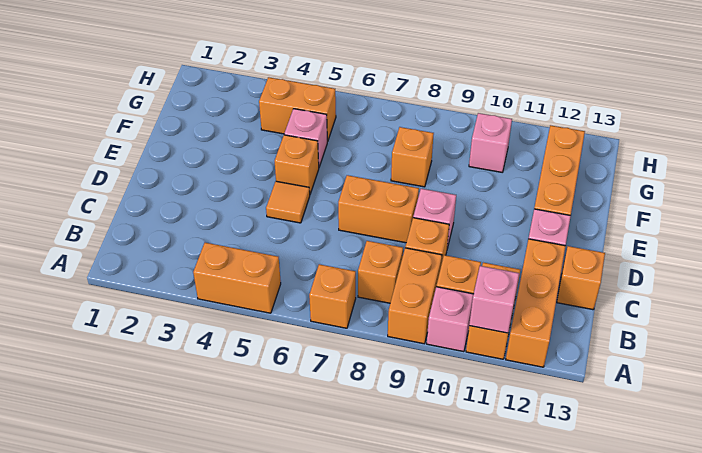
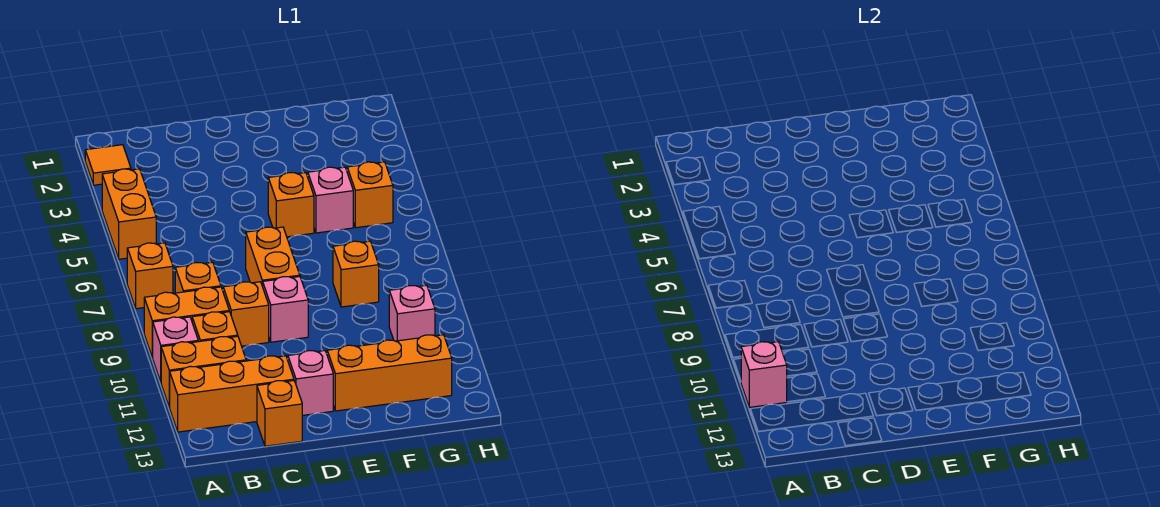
orange 1x1 tile [266,181,310,223] -> orange 1x1 tile moved to [85,145,131,185]
orange 1x2 brick [259,77,336,142] -> orange 1x1 brick [347,162,393,228]

